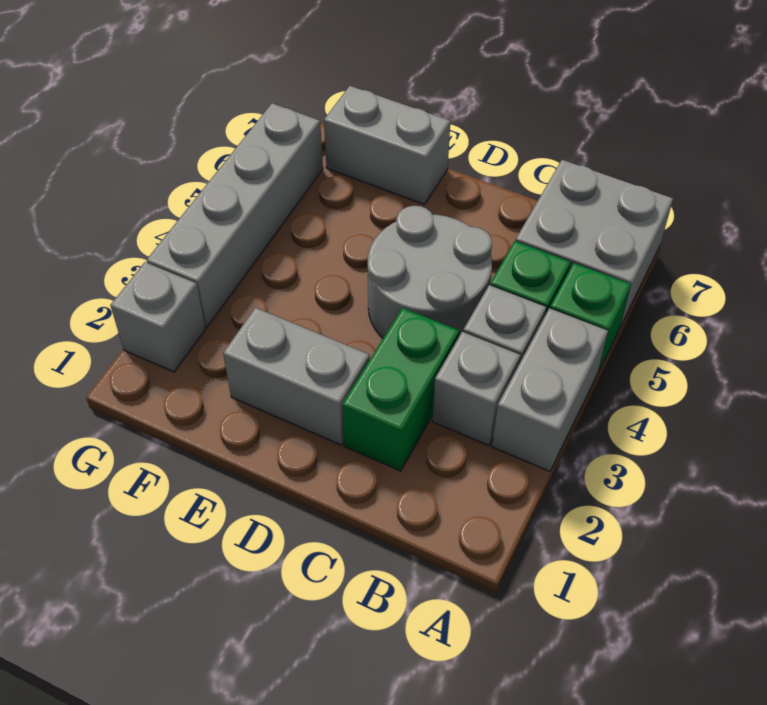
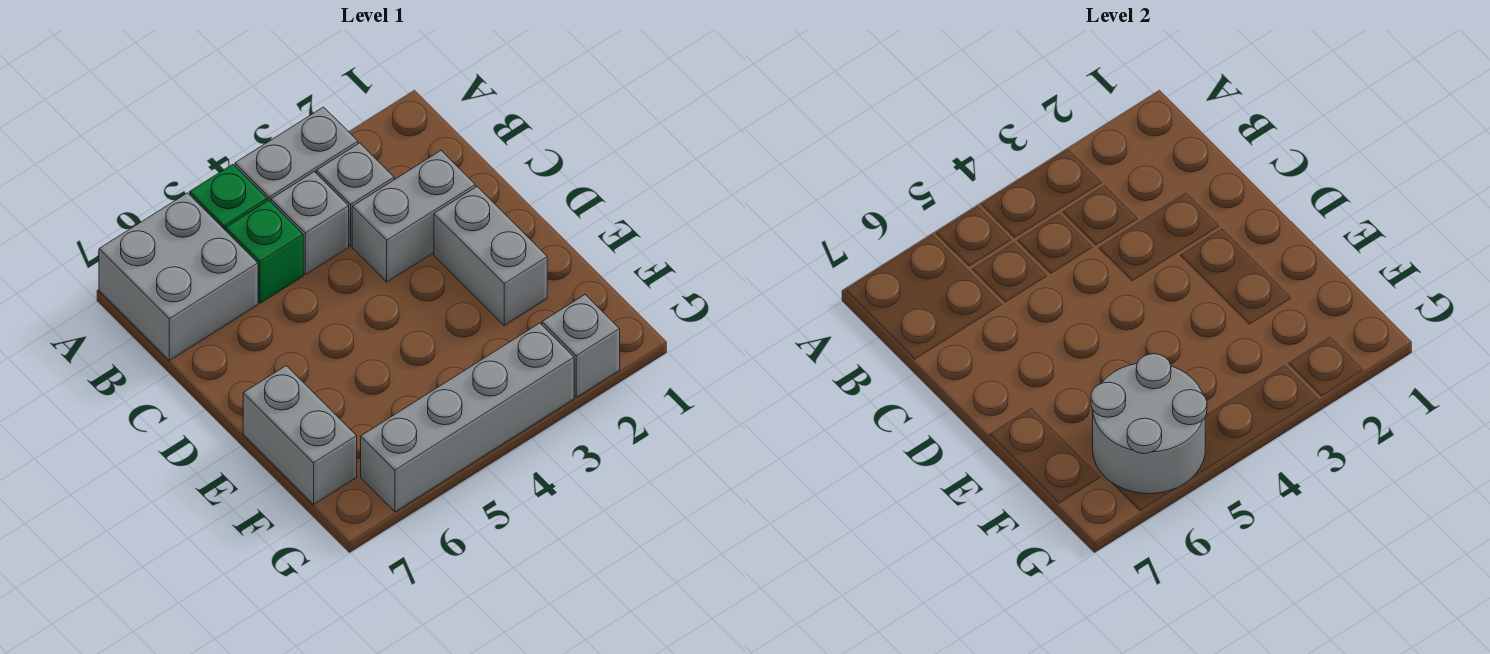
green 1x2 brick [342,308,459,471] -> grey 1x2 brick [352,151,475,282]
grey 2x2 round brick [368,206,492,338] -> grey 2x2 round brick moved to [1091,354,1207,494]

